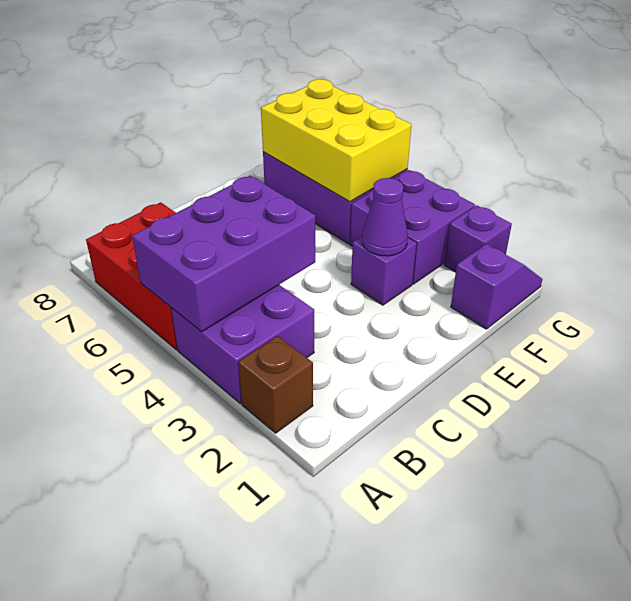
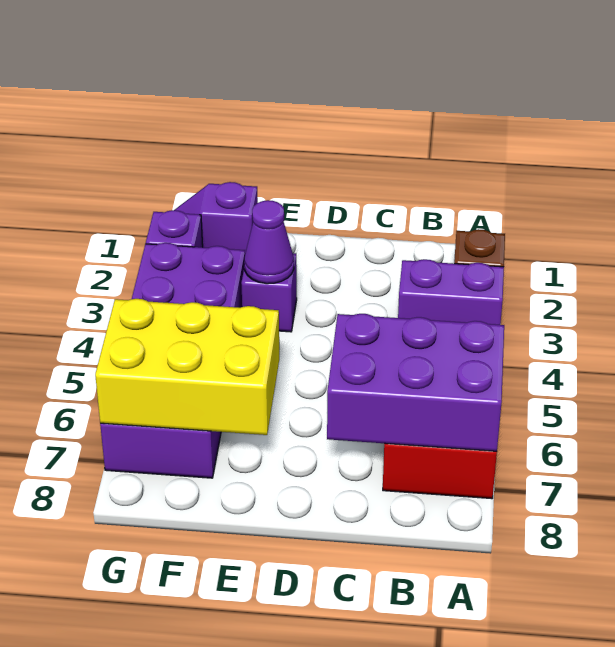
purple 2x2 brick [171,285,314,403] -> purple 1x2 brick [398,259,504,325]
purple 2x3 brick [132,176,315,332] -> purple 2x3 brick moved to [327,314,504,451]
yellow 2x3 brick [261,79,411,202] -> yellow 2x3 brick turned to [95,299,279,435]

